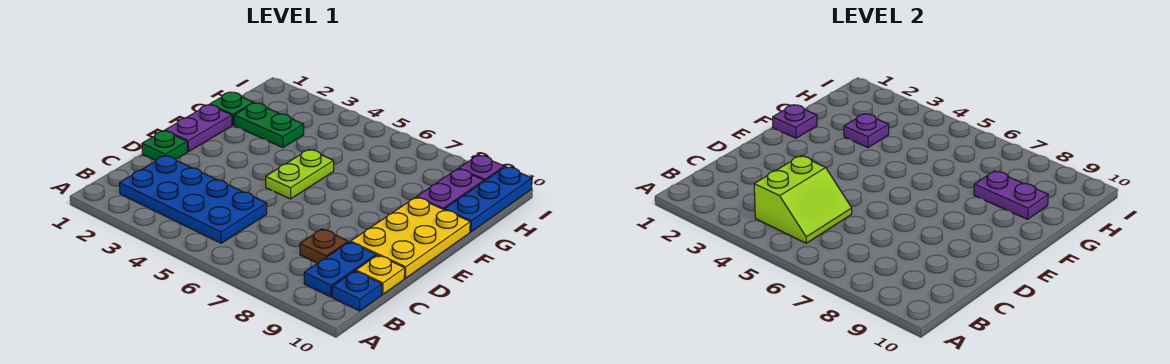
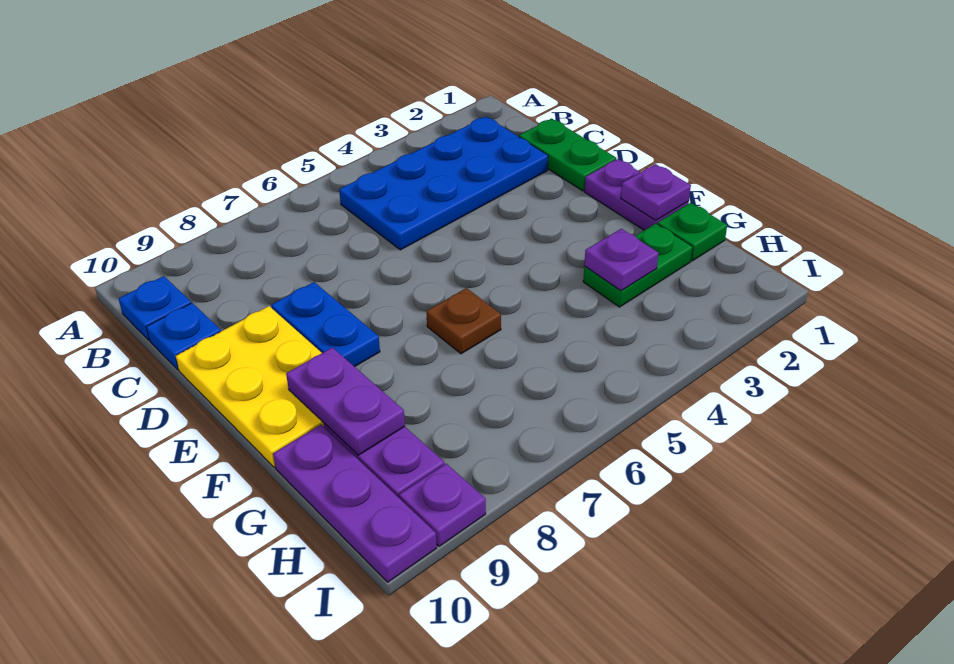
lime 2x2 slope [754,156,852,243] -> none
blue 1x2 plate [304,242,376,297] -> blue 1x2 plate moved to [271,282,380,367]
brown 1x1 plate [300,229,348,263] -> brown 1x1 plate moved to [426,288,501,354]
yellow 1x1 plate [356,255,405,294] -> blue 1x1 plate [146,303,221,370]
green 1x1 plate [142,131,188,161] -> green 1x2 plate [519,119,616,191]
lime 1x2 plate [266,150,334,199] -> none
purple 1x2 plate [974,171,1048,219] -> purple 1x2 plate turned to [286,347,405,455]
blue 1x3 plate [444,167,532,232] -> purple 1x3 plate [273,425,437,582]

